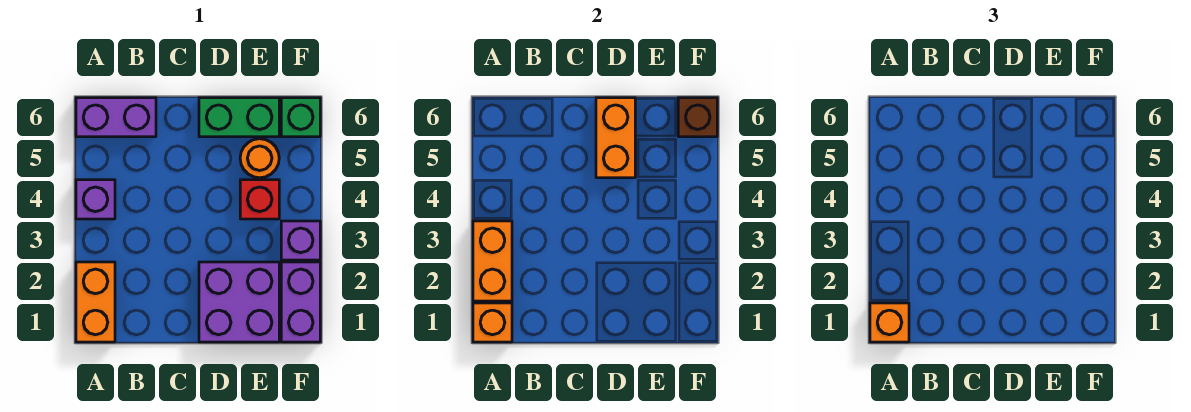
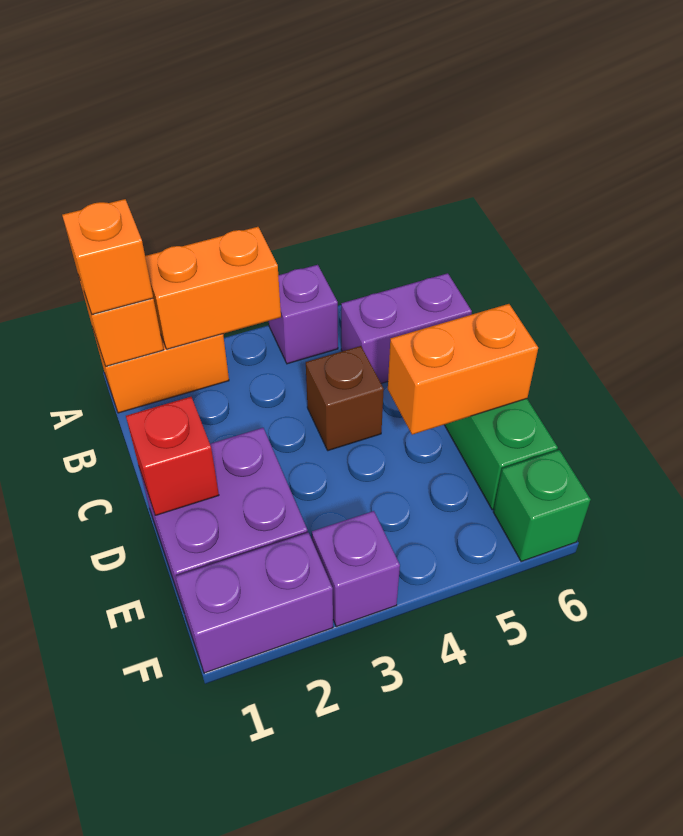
purple 1x2 brick [76,98,156,137] -> purple 1x2 brick turned to [341,273,472,383]
red 1x1 brick [240,180,279,219] -> red 1x1 brick moved to [126,397,219,516]
orange 1x1 round brick [240,139,279,178] -> none
brown 1x1 brick [678,98,717,137] -> brown 1x1 brick moved to [306,346,384,451]

